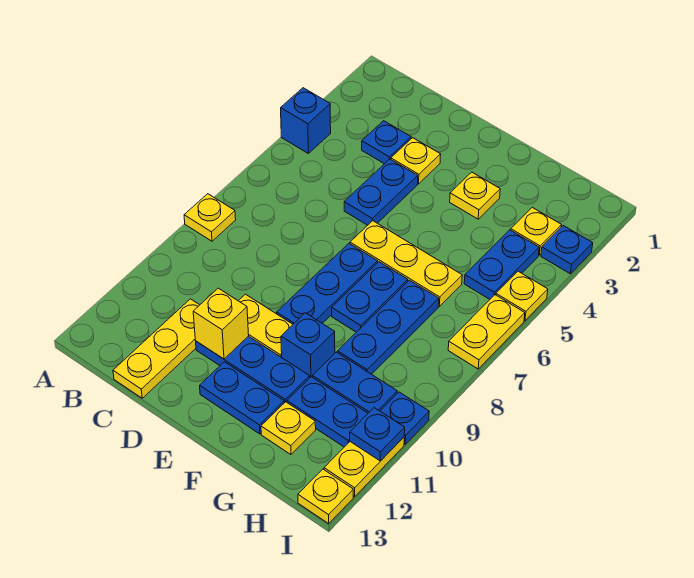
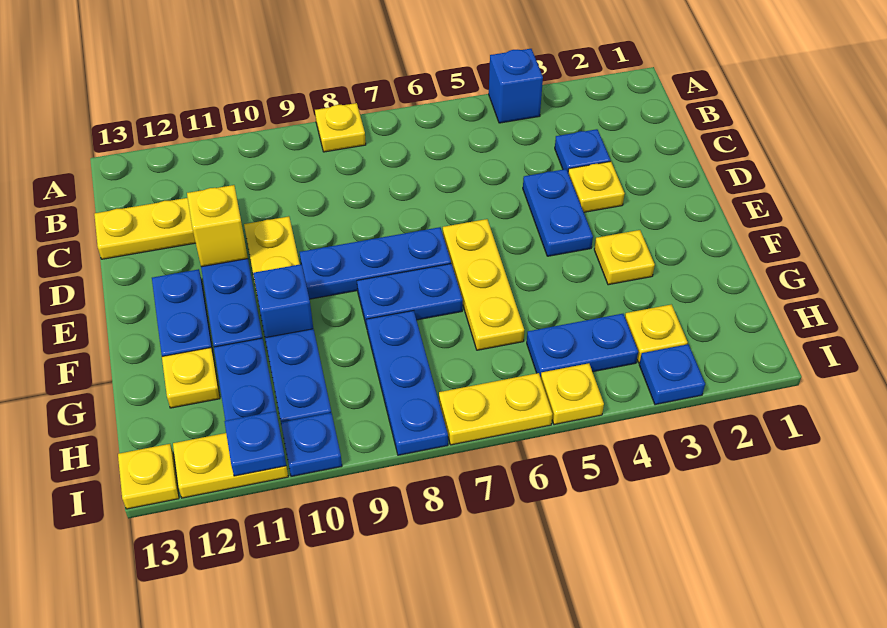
blue 1x2 plate [344,159,418,225] -> blue 1x2 plate turned to [523,169,593,256]
blue 1x3 plate [338,280,439,374] -> blue 1x3 plate turned to [366,311,448,455]

